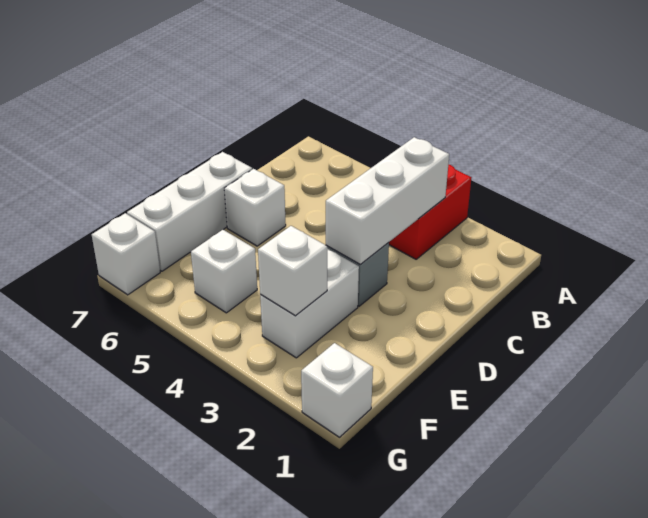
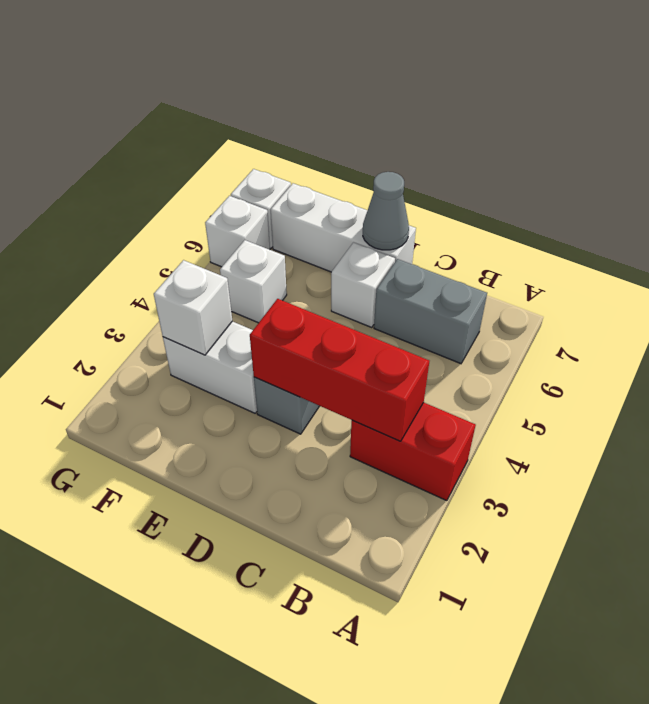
white 1x3 brick [326,137,449,265] -> red 1x3 brick [250,299,429,441]
none -> grey 1x2 brick [374,259,487,364]
none -> grey 1x1 cone [363,172,409,250]
white 1x1 brick [301,343,373,437] -> white 1x1 brick moved to [205,196,270,267]

